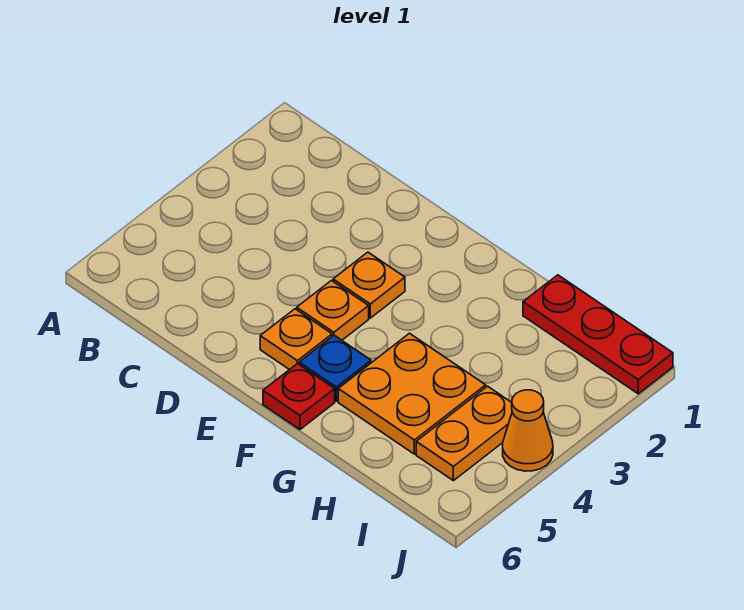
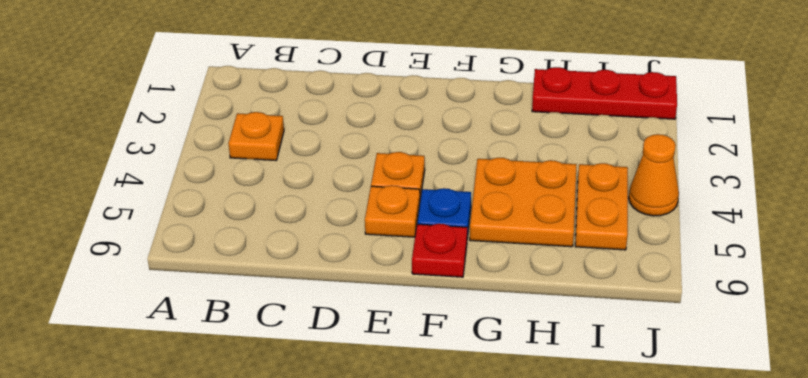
orange 1x1 plate [333,252,405,318] -> orange 1x1 plate moved to [228,112,284,160]

